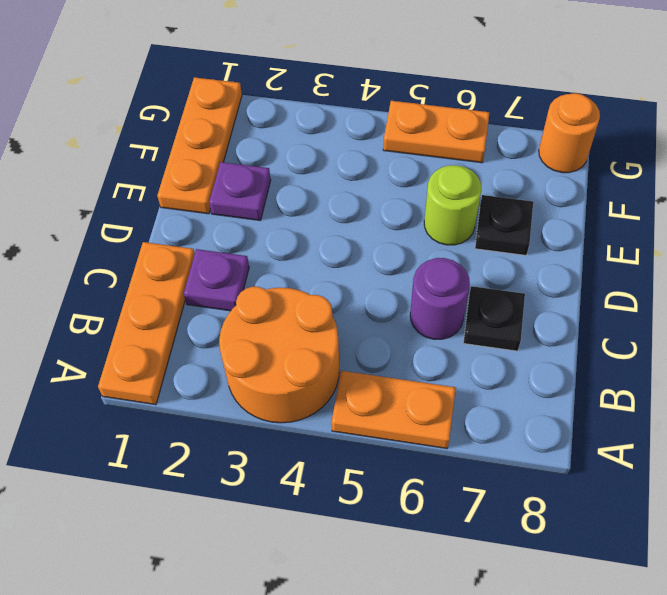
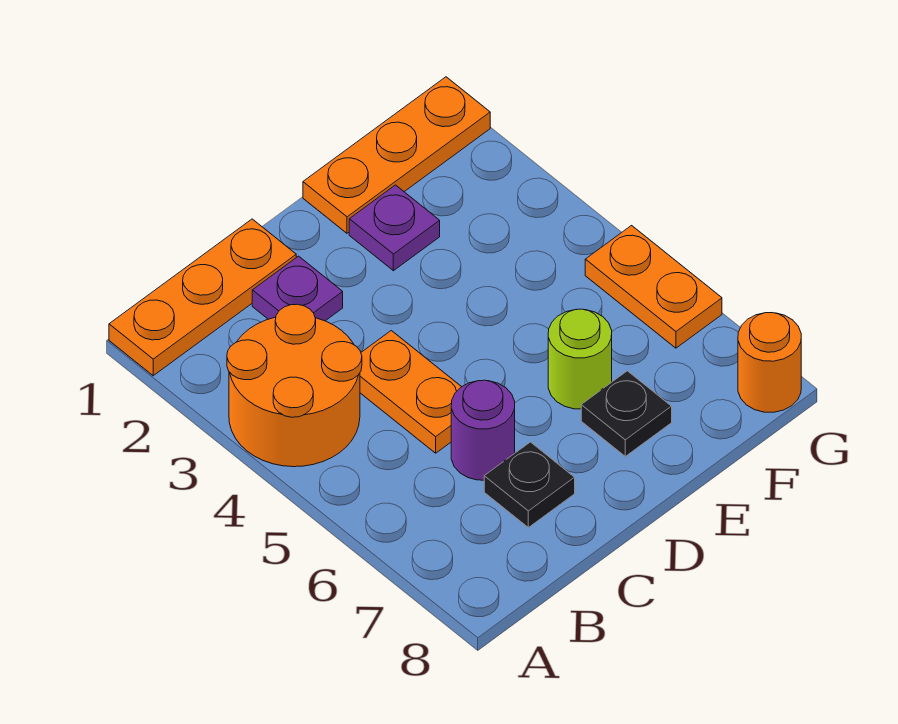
orange 1x2 plate [331,371,456,448] -> orange 1x2 plate moved to [360,331,461,453]

